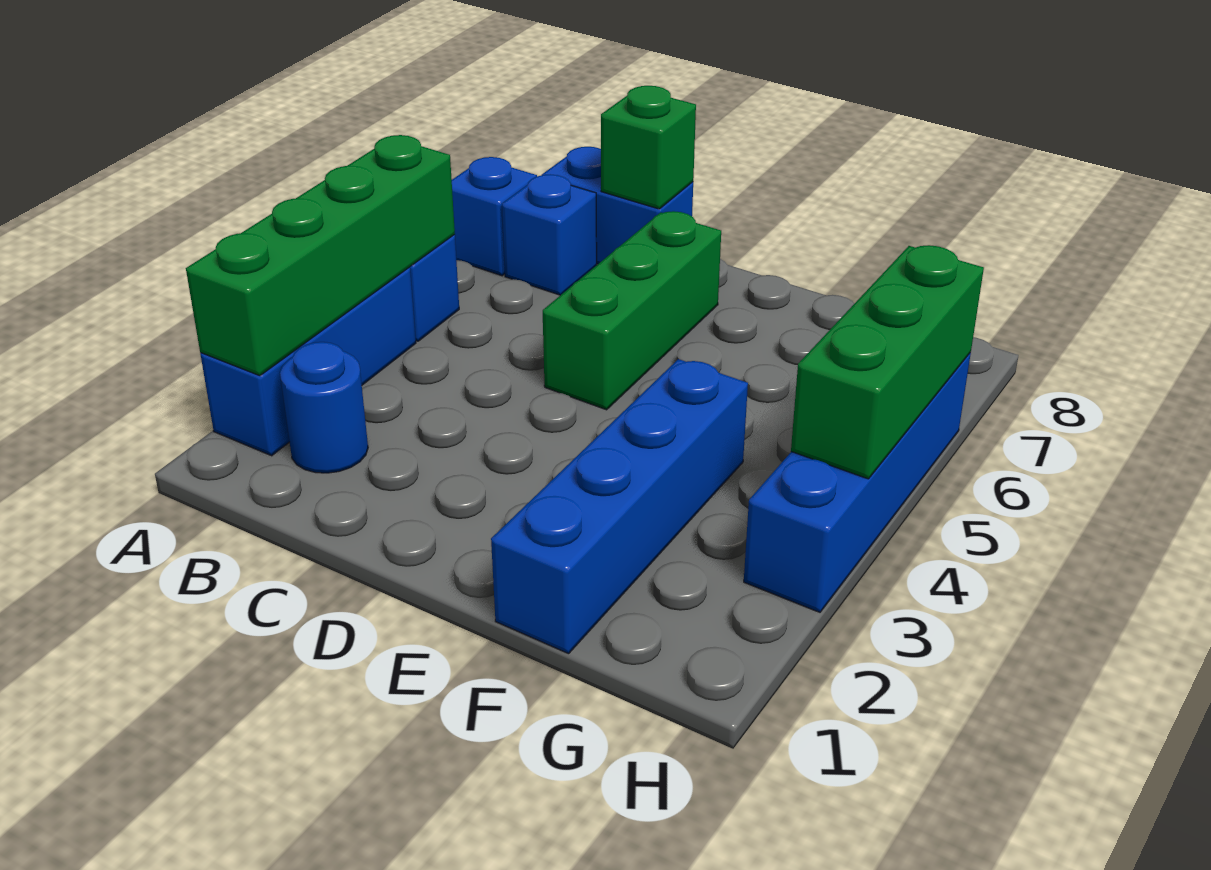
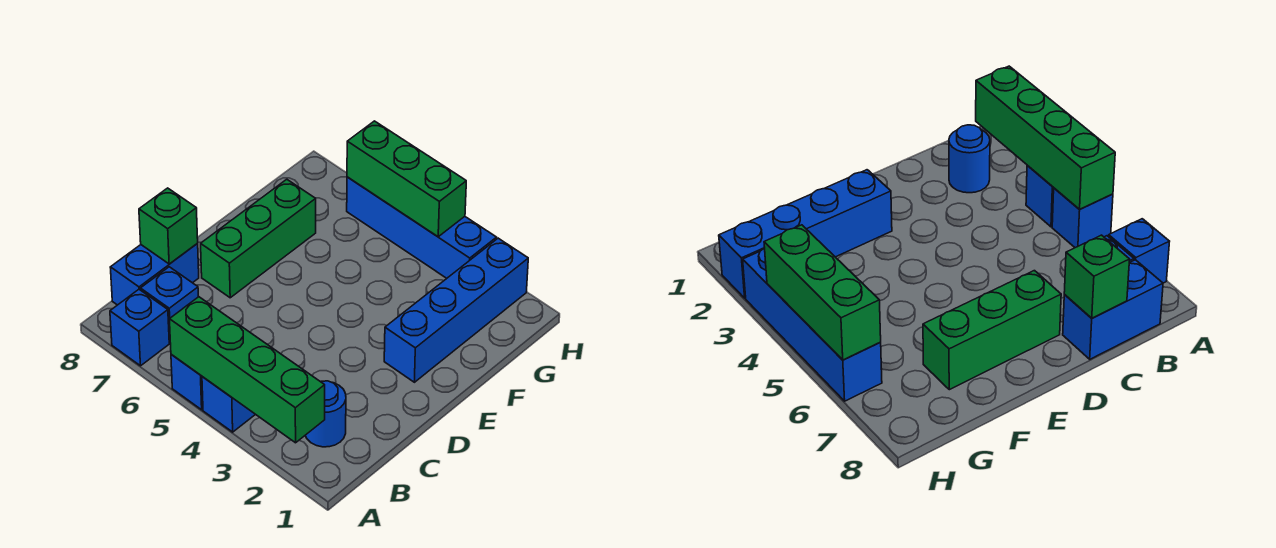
blue 1x3 brick [200,267,416,456] -> blue 1x1 brick [202,377,255,432]
green 1x3 brick [543,211,721,410] -> green 1x3 brick turned to [201,179,316,298]
blue 1x4 brick [491,359,748,654] -> blue 1x4 brick turned to [384,238,528,382]

